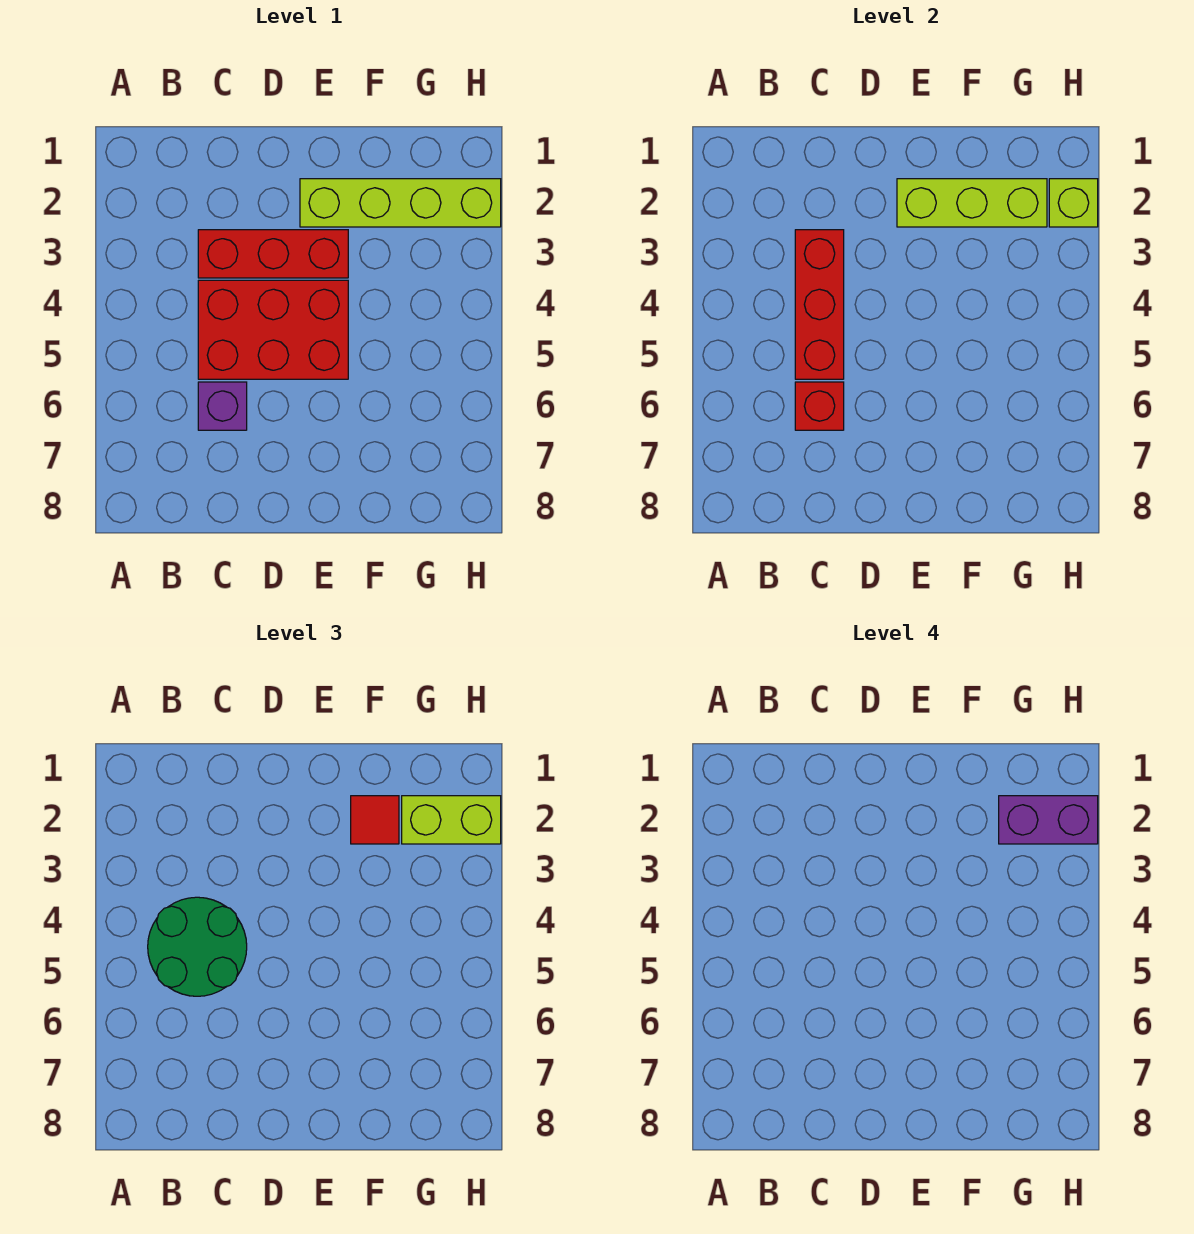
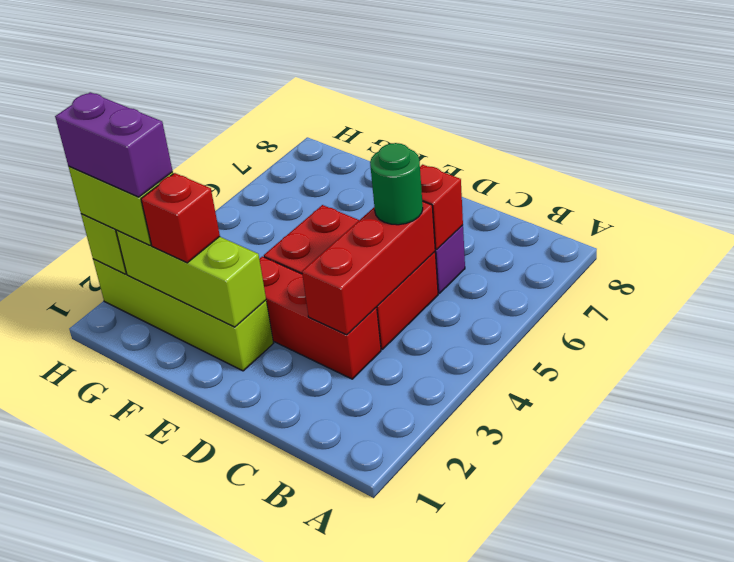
green 2x2 round brick [148,897,247,996] -> green 1x1 round brick [370,143,423,225]
red 1x1 tile [351,796,399,844] -> red 1x1 brick [141,173,220,263]

